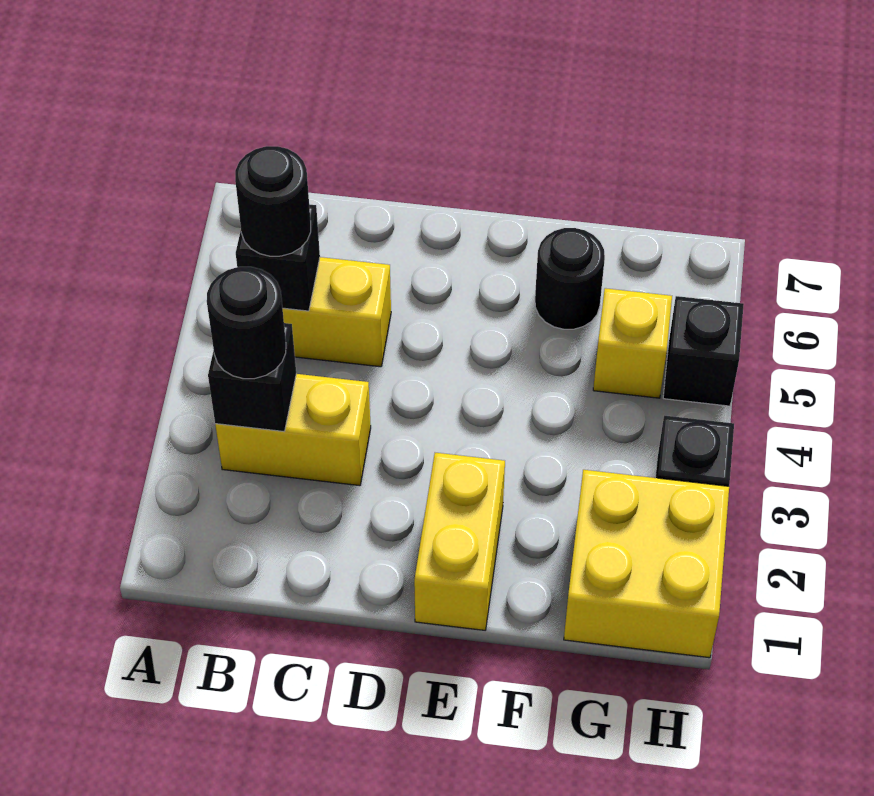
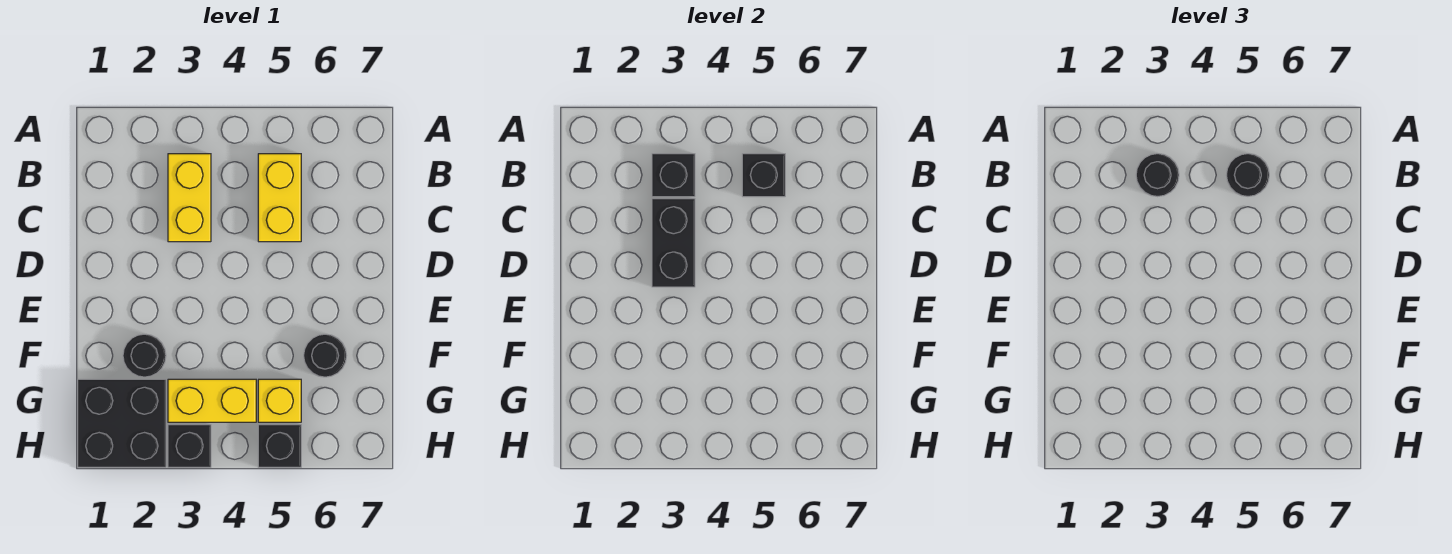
none -> black 1x2 brick [652,199,695,287]
yellow 1x2 brick [414,453,505,630] -> yellow 1x2 brick moved to [168,379,256,422]
none -> black 1x1 round brick [123,334,166,377]
yellow 2x2 brick [564,470,729,658] -> black 2x2 brick [78,379,166,467]

